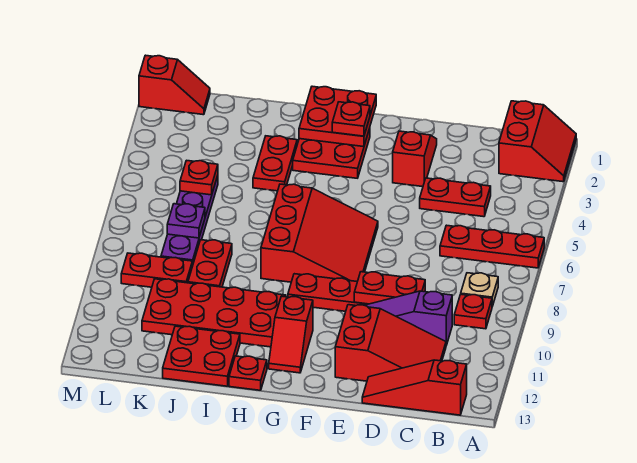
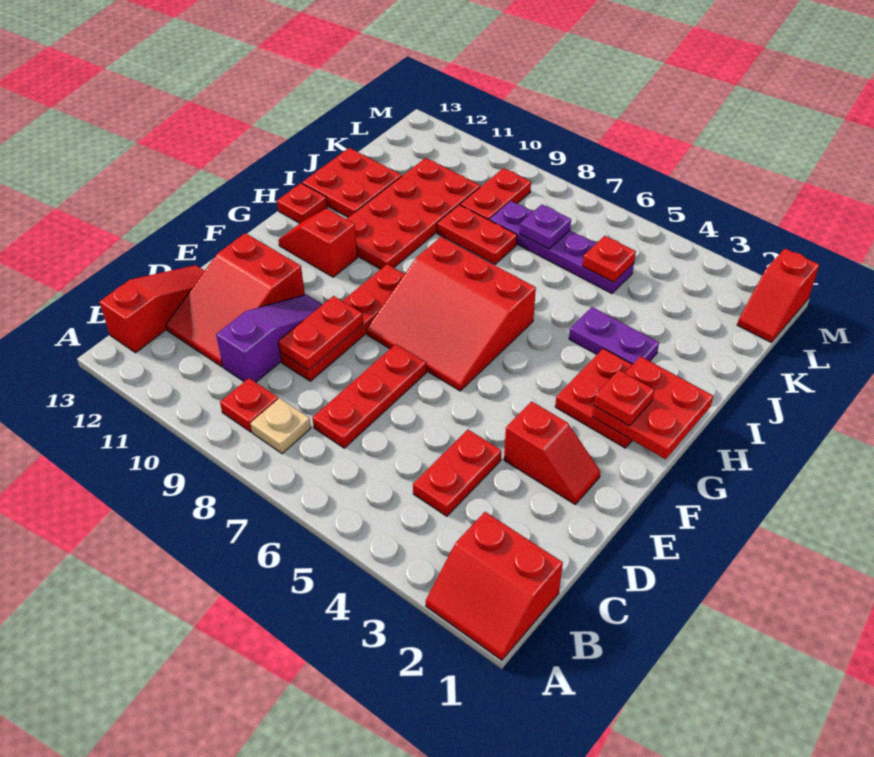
red 1x3 plate [440,225,544,268] -> red 1x3 plate moved to [312,344,426,448]
red 1x2 plate [253,136,297,191] -> purple 1x2 plate [569,307,659,364]

